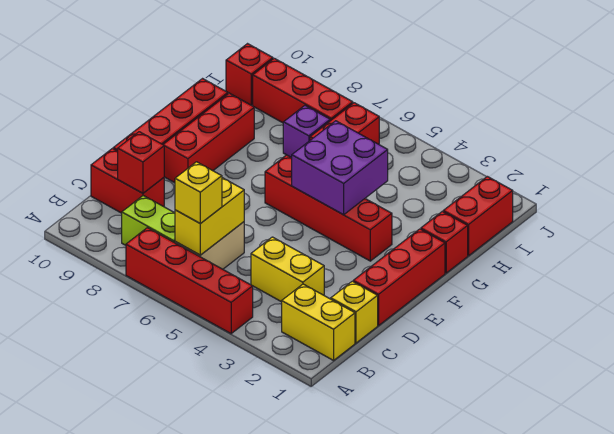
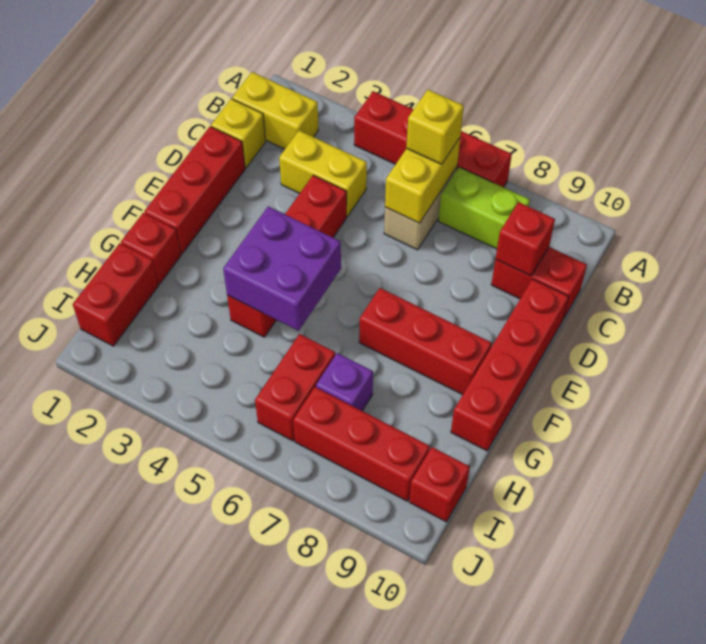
red 1x3 brick [163,93,254,183] -> red 1x3 brick turned to [359,288,492,395]
red 1x4 brick [265,155,392,261] -> red 1x4 brick turned to [227,175,347,337]

